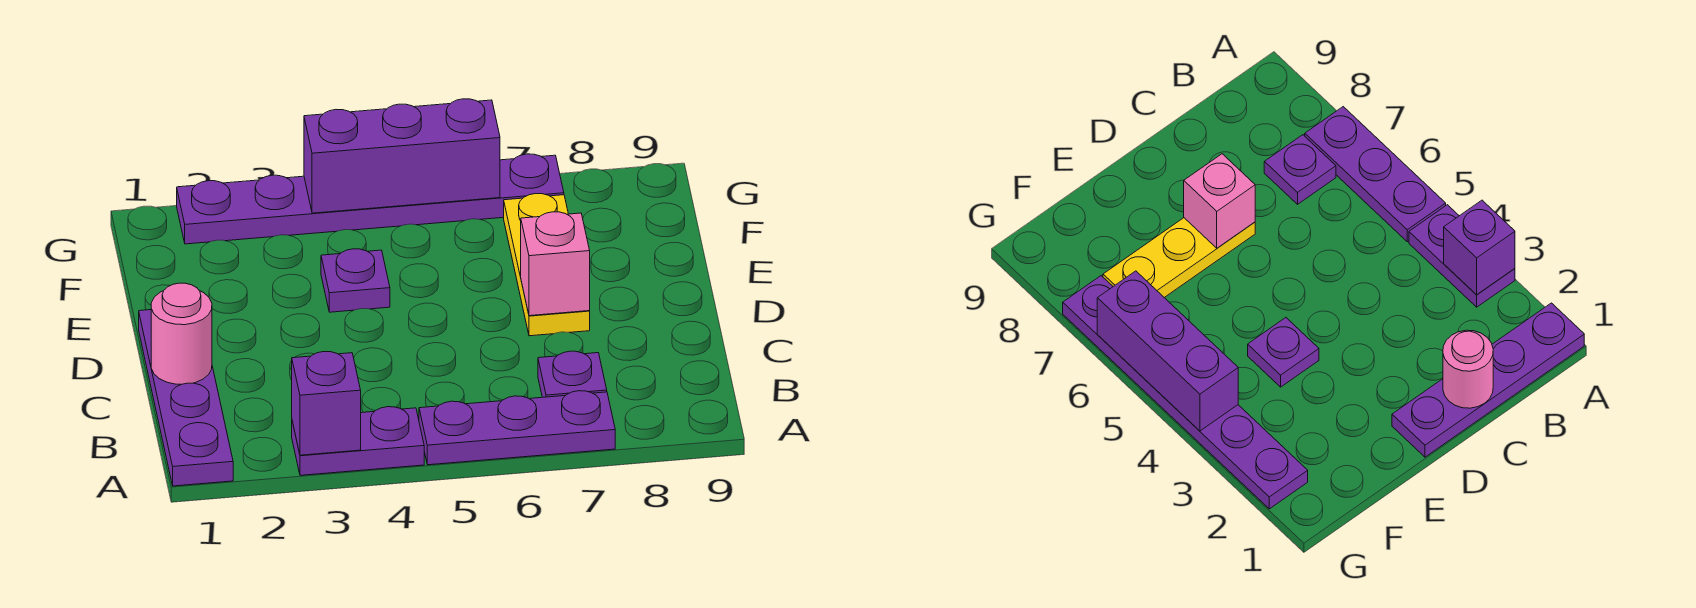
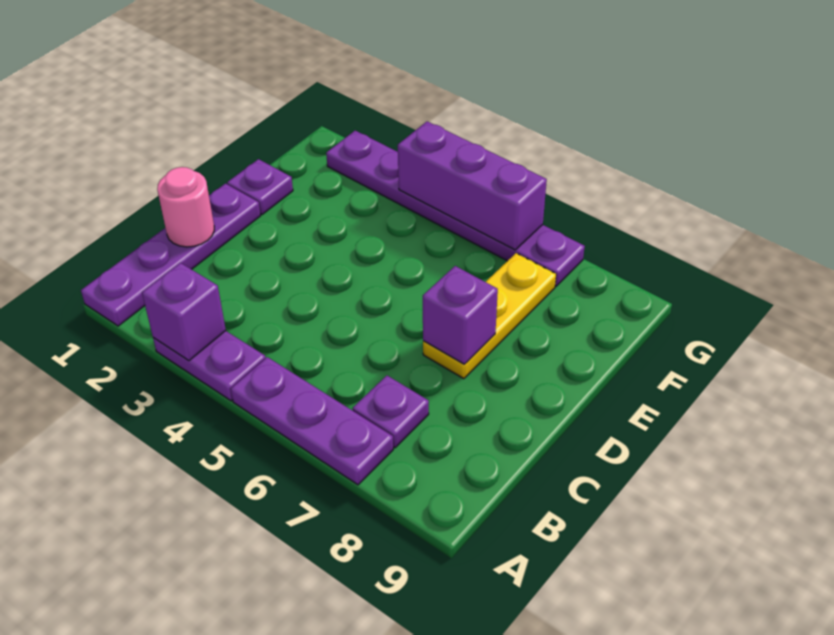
pink 1x1 brick [521,212,590,316] -> purple 1x1 brick [423,266,498,364]
purple 1x1 plate [321,249,390,312] -> purple 1x1 plate moved to [227,159,293,215]

